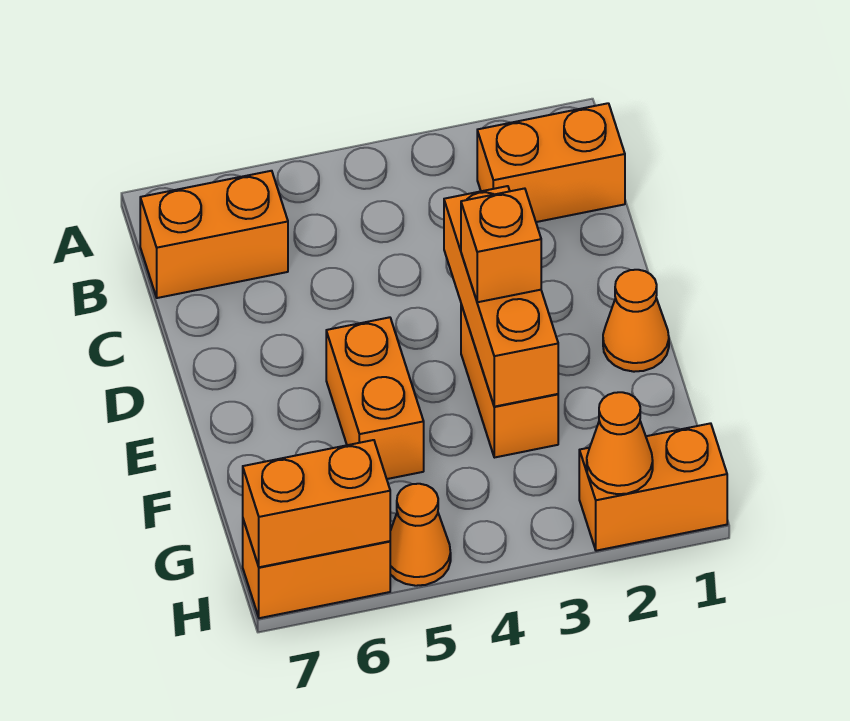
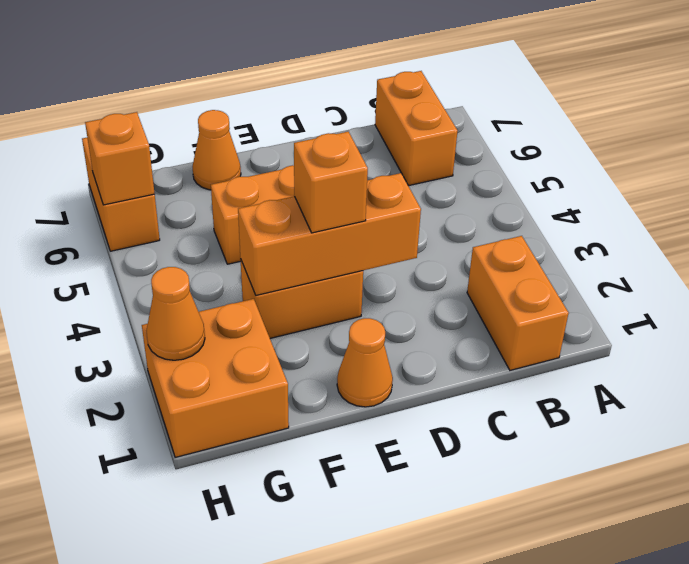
orange 1x2 brick [579,423,727,551] -> orange 2x2 brick [142,299,289,457]
orange 1x1 cone [390,484,451,586] -> orange 1x1 cone moved to [192,110,241,190]
orange 1x2 brick [243,440,390,567] -> orange 1x1 brick [85,112,155,205]

